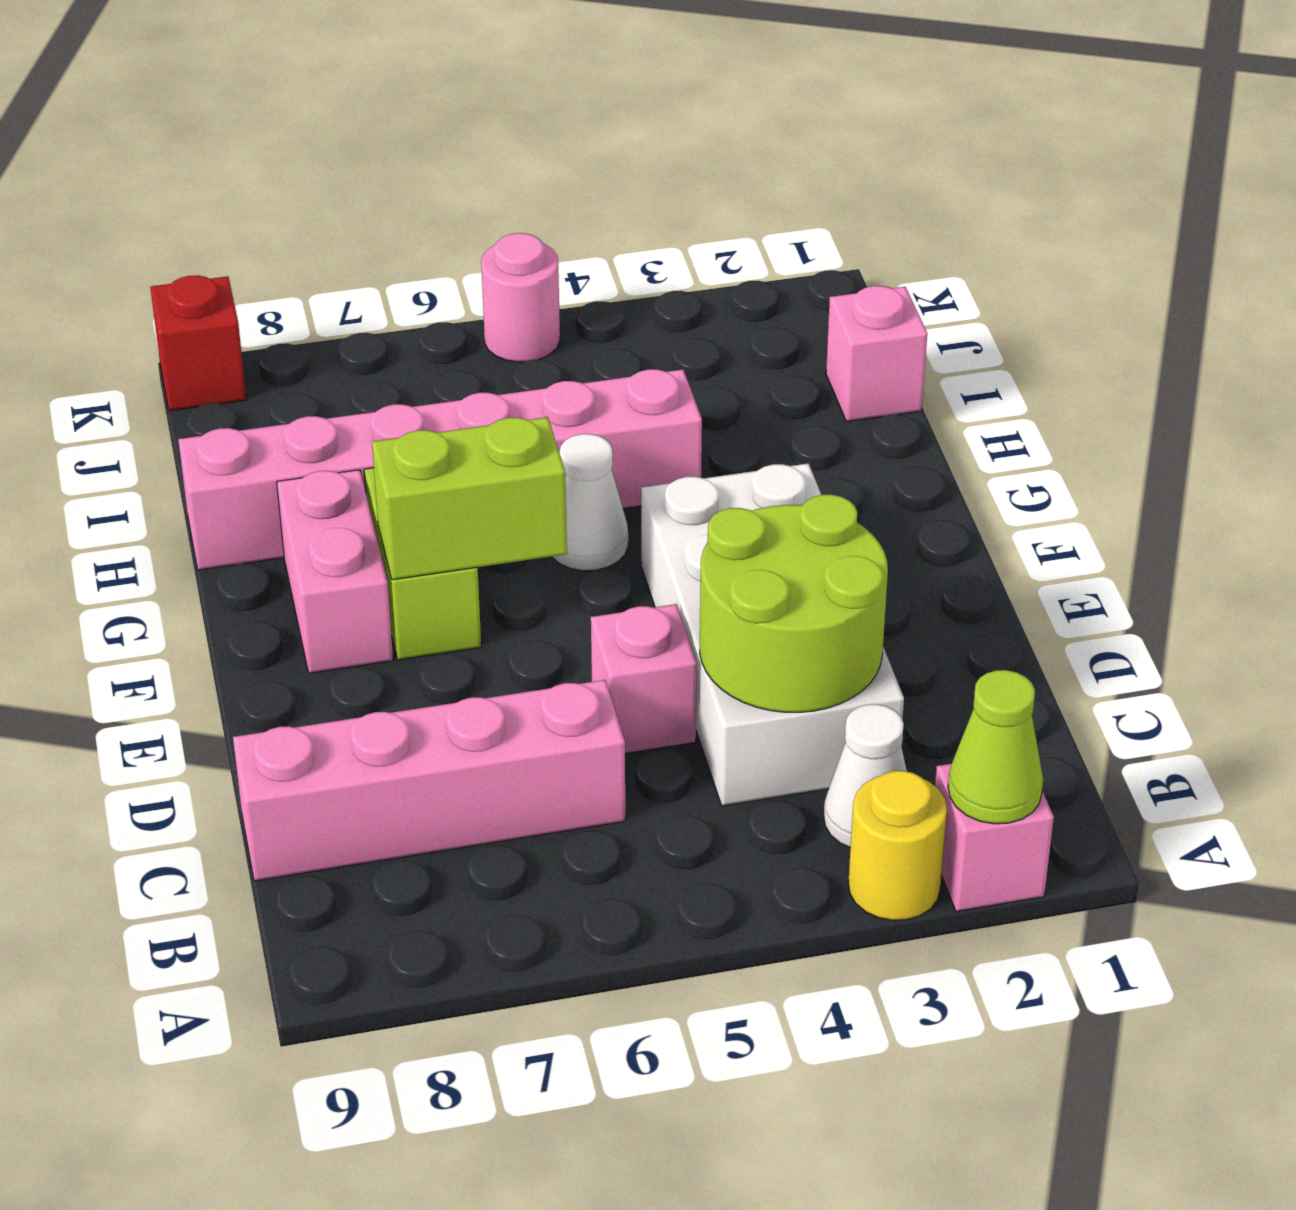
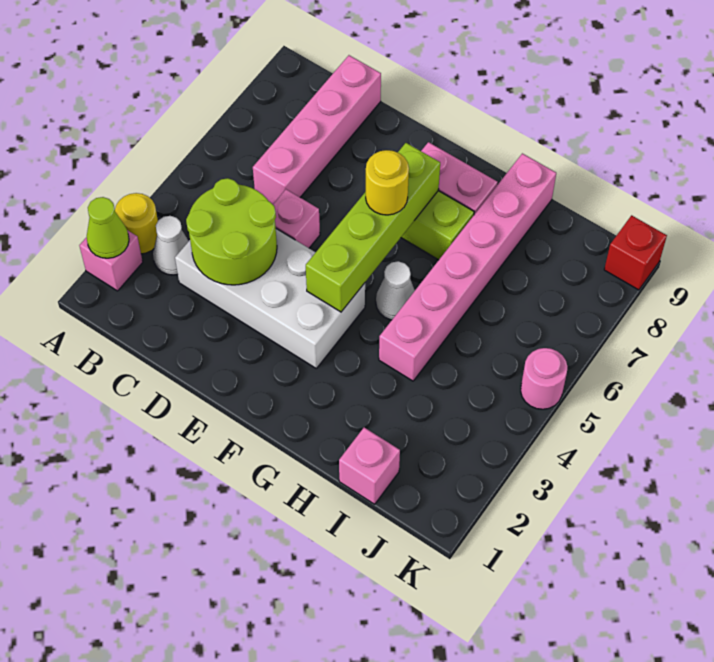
lime 1x2 brick [372,417,567,580] -> lime 1x4 brick [306,143,440,312]
none -> yellow 1x1 round brick [366,150,409,215]

